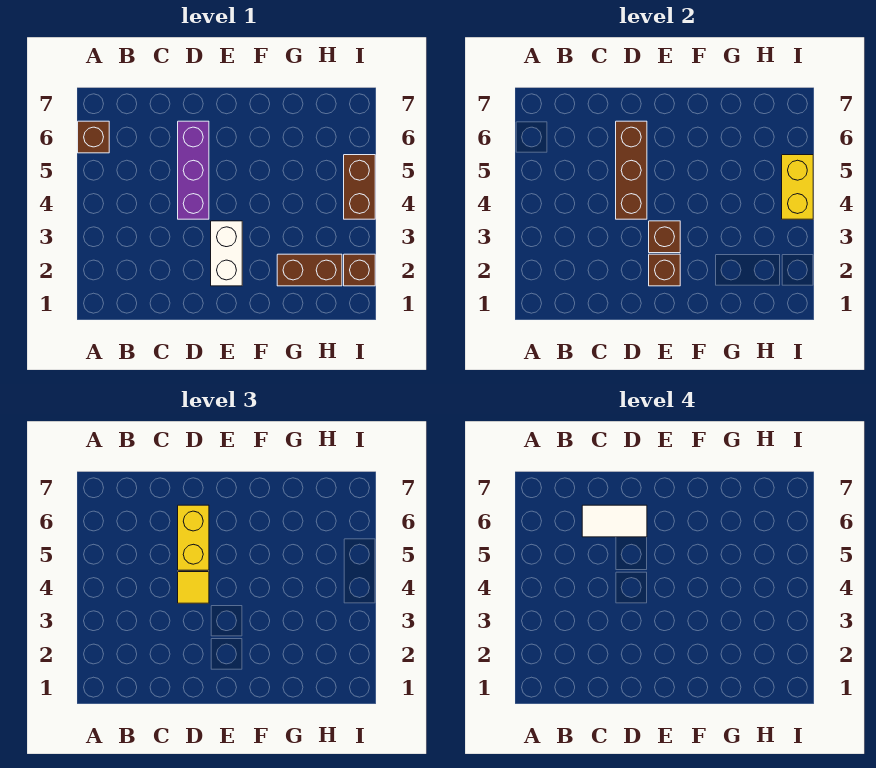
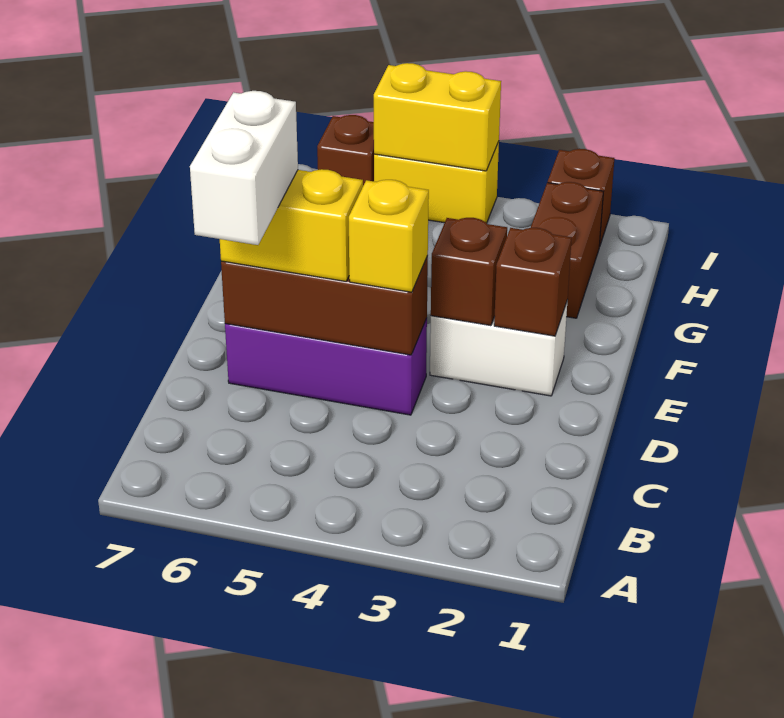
brown 1x1 brick [78,121,109,153] -> brown 1x1 brick moved to [317,115,374,186]
white 1x2 tile [582,505,647,537] -> white 1x2 brick [190,91,298,245]
yellow 1x1 tile [178,572,209,603] -> yellow 1x1 brick [349,180,429,292]
brown 1x2 brick [344,155,375,219] -> yellow 1x2 brick [374,142,499,223]

